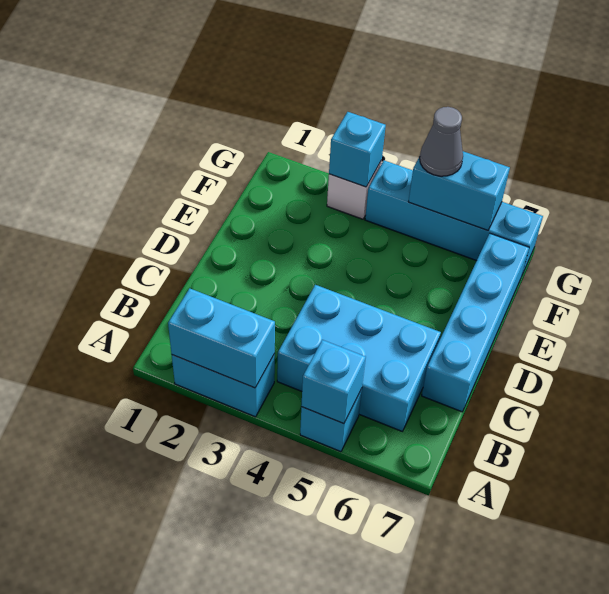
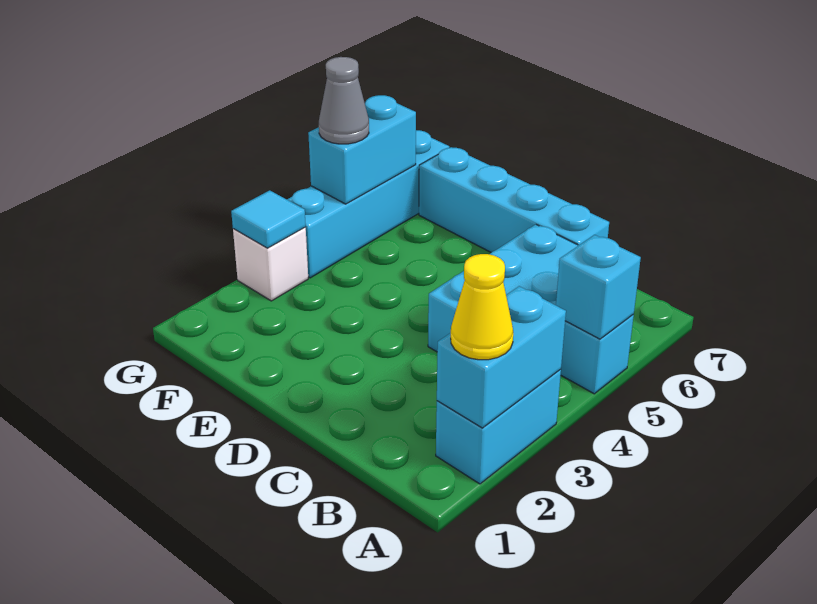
none -> yellow 1x1 cone [451,254,513,360]
cyan 1x1 brick [329,112,386,187] -> cyan 1x1 tile [231,190,306,248]

